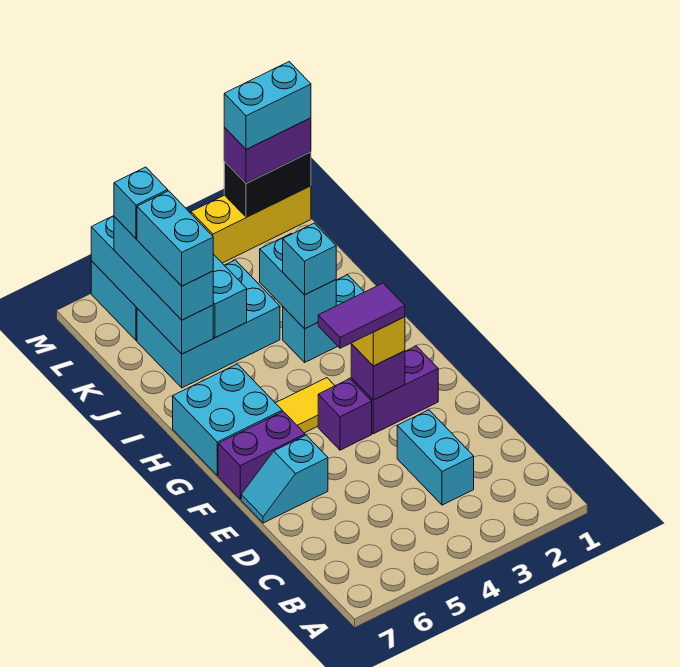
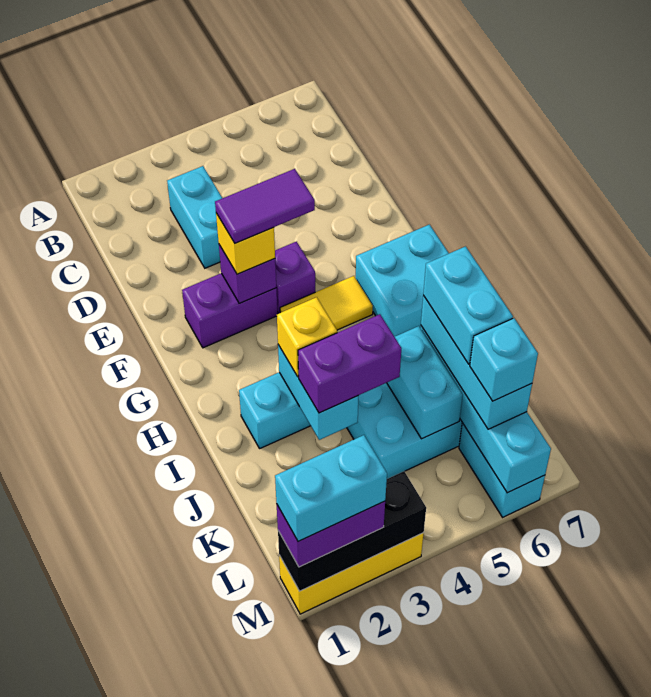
cyan 1x2 slope [241,435,328,523] -> none
purple 1x2 brick [218,412,305,499] -> purple 1x2 brick moved to [298,314,401,413]
cyan 1x1 brick [283,223,336,295] -> yellow 1x1 brick [277,297,337,377]
black 1x2 brick [224,152,311,217] -> black 1x3 brick [278,471,426,591]

